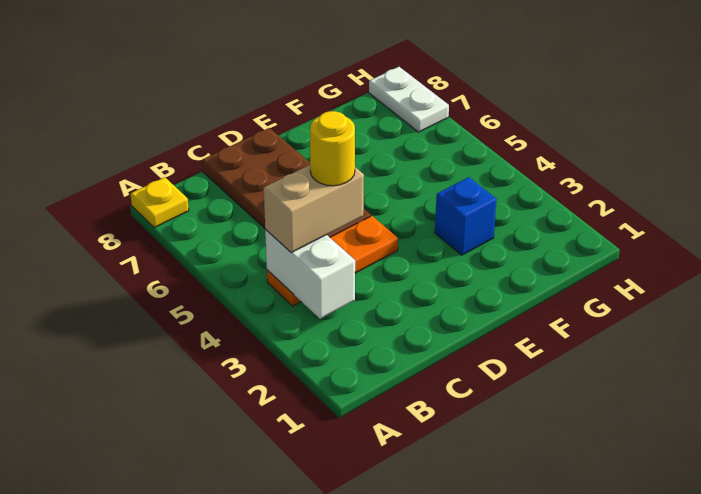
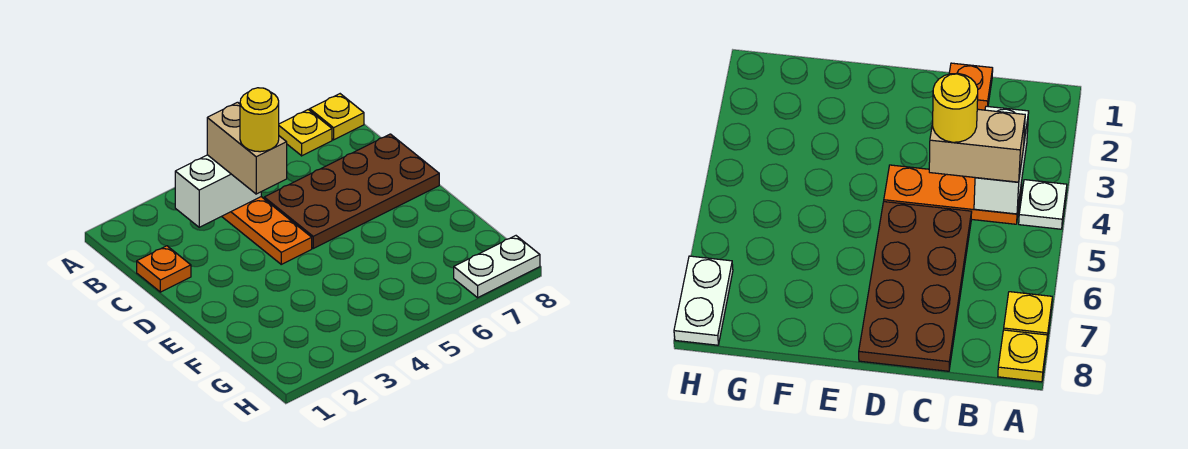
none -> white 1x1 plate [1019,180,1067,229]
none -> yellow 1x1 plate [279,110,332,156]
none -> orange 1x1 plate [137,246,191,292]
blue 1x1 brick [435,177,496,255] -> none

